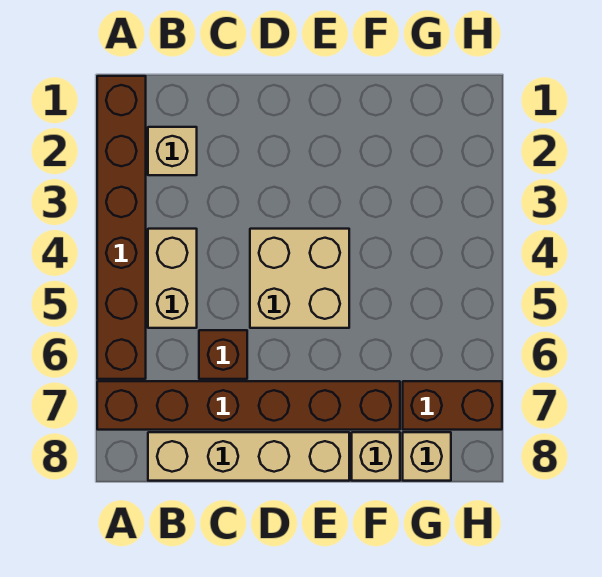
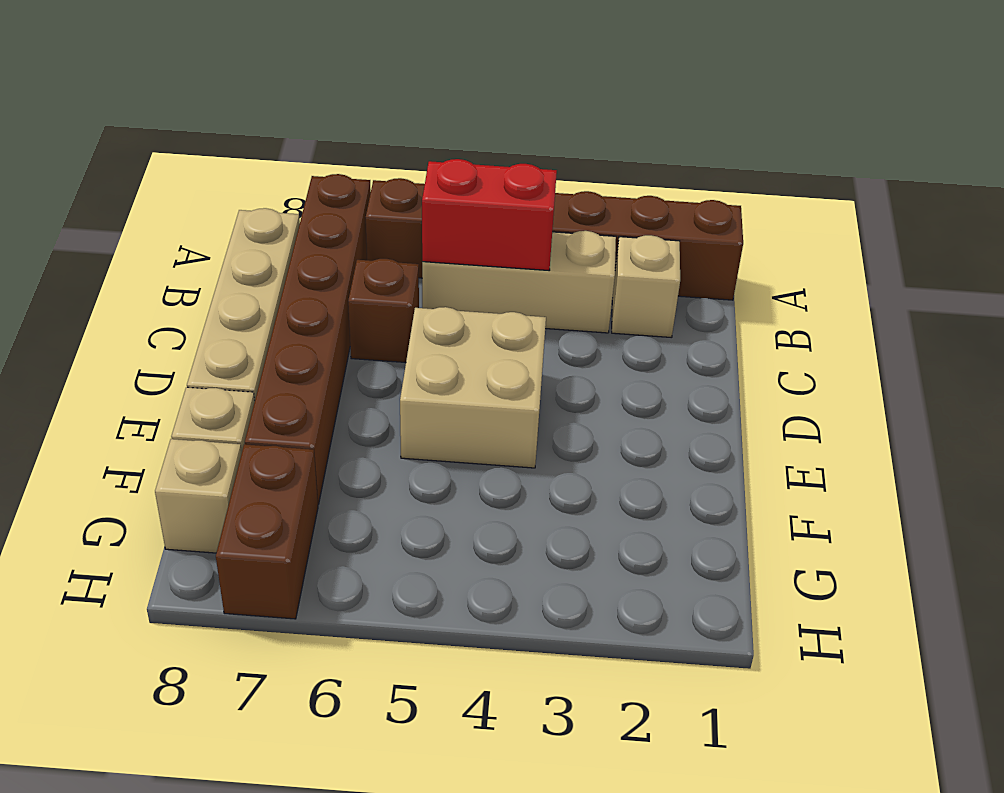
tan 1x2 brick [148,229,197,328] -> tan 1x3 brick [422,231,616,333]
none -> red 1x2 brick [422,159,557,270]

